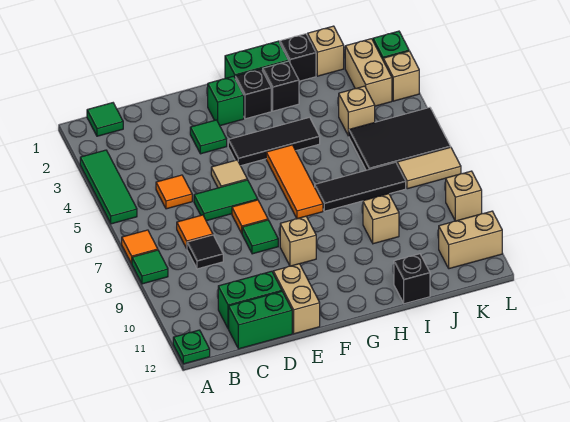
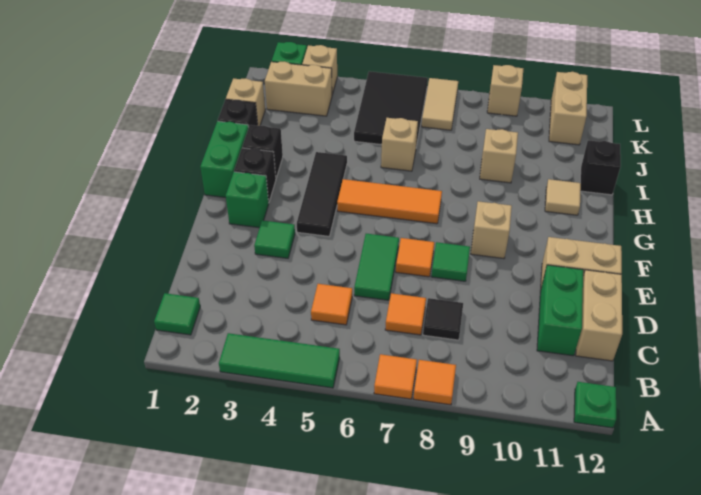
green 1x1 tile [132,250,168,284] -> orange 1x1 tile [414,360,456,405]
green 1x2 brick [229,291,292,349] -> tan 1x2 brick [576,270,622,361]
tan 1x1 tile [211,160,247,188] -> tan 1x1 tile moved to [545,179,581,215]
black 1x3 tile [315,162,406,211] -> none
tan 1x1 brick [339,86,375,136] -> tan 1x1 brick moved to [381,118,418,171]

